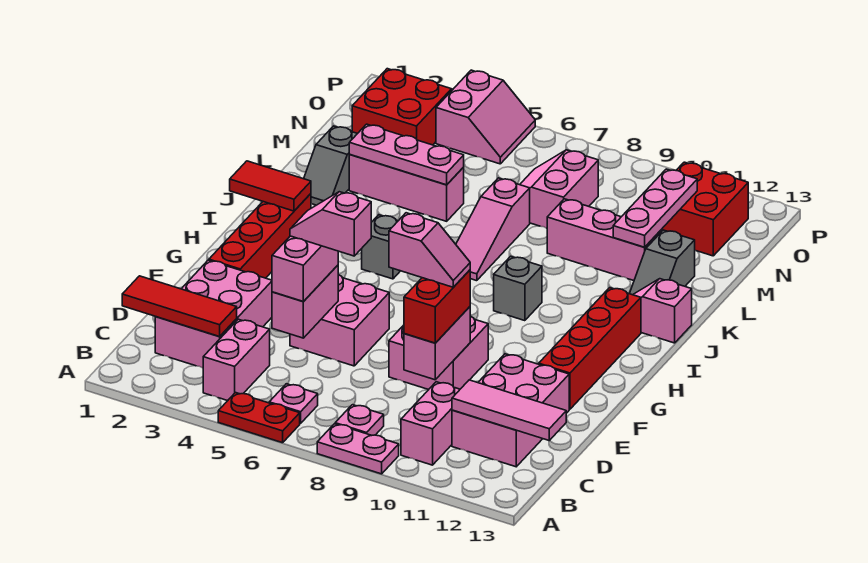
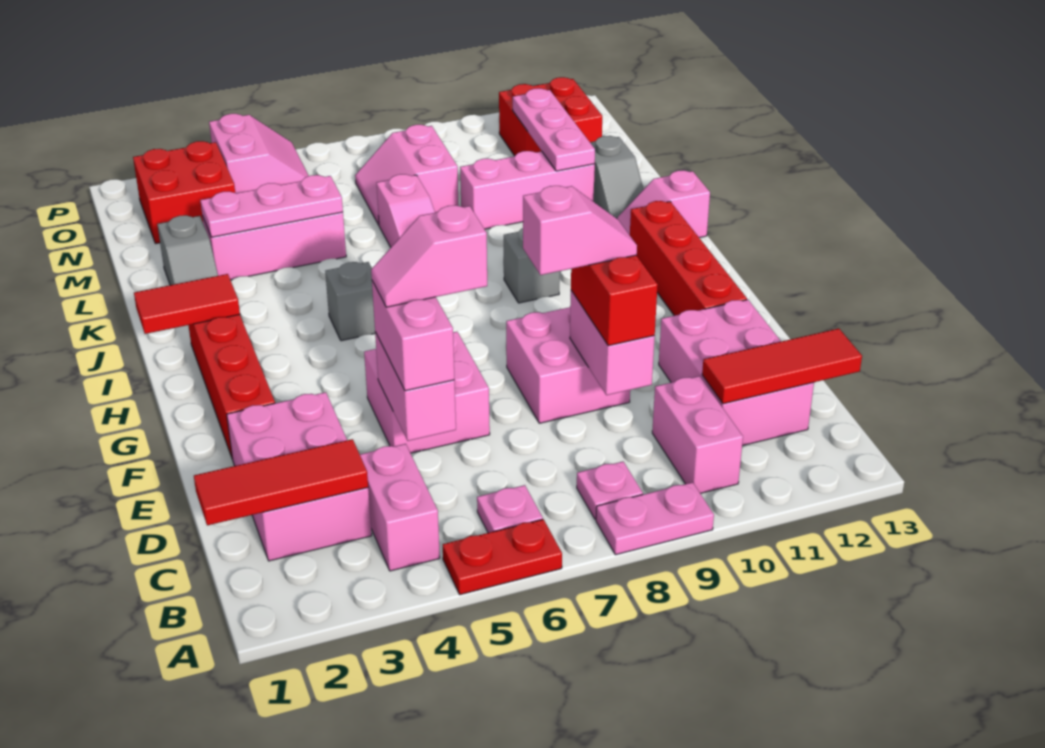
pink 1x3 tile [452,380,566,440] -> red 1x3 tile [702,328,862,404]

